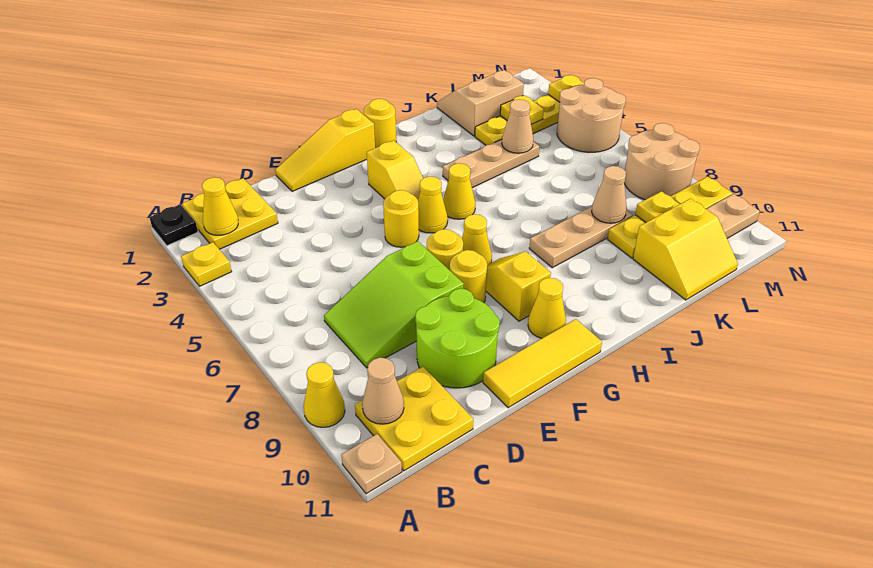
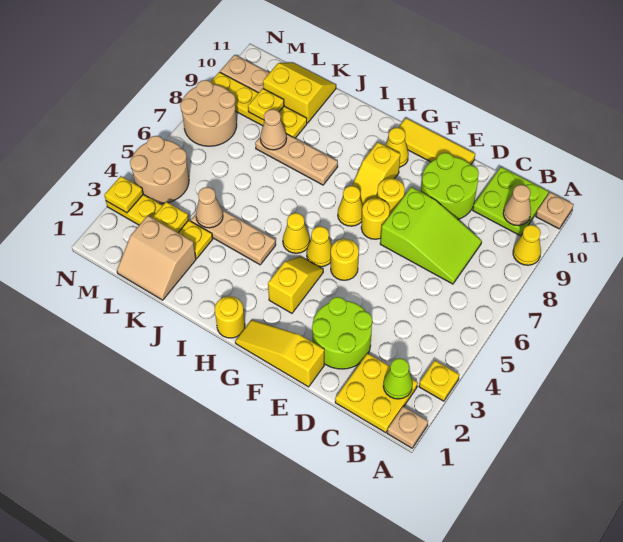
black 1x1 plate [150,204,198,245] -> tan 1x1 plate [387,406,428,448]
yellow 1x1 cone [202,178,238,235] -> lime 1x1 cone [383,358,413,399]
yellow 2x2 plate [355,367,473,471] -> lime 2x2 plate [473,167,549,236]
none -> lime 2x2 round brick [312,297,372,369]
yellow 1x3 slope [275,109,375,191] -> yellow 1x3 slope turned to [235,320,324,387]

